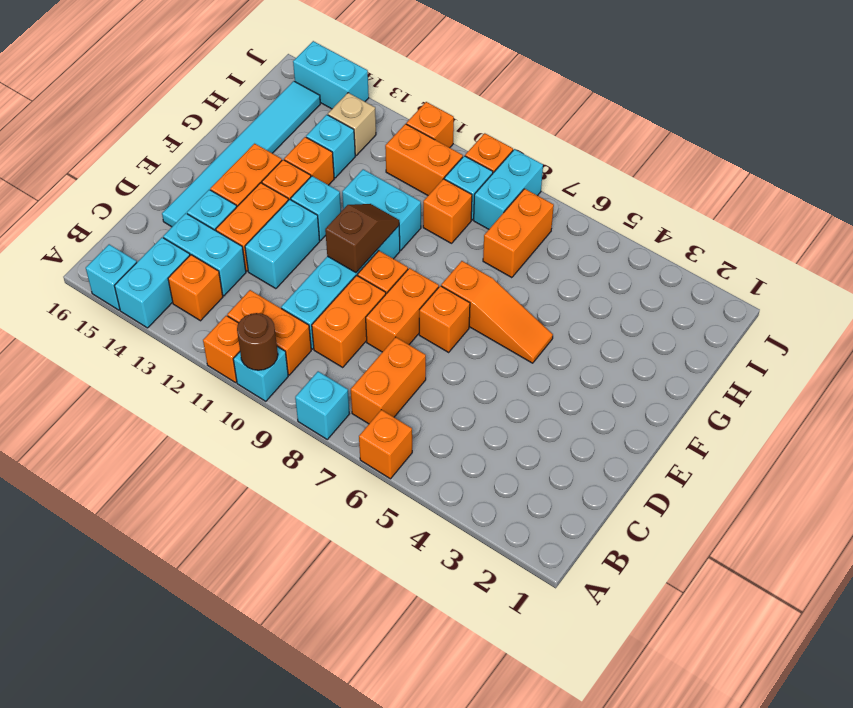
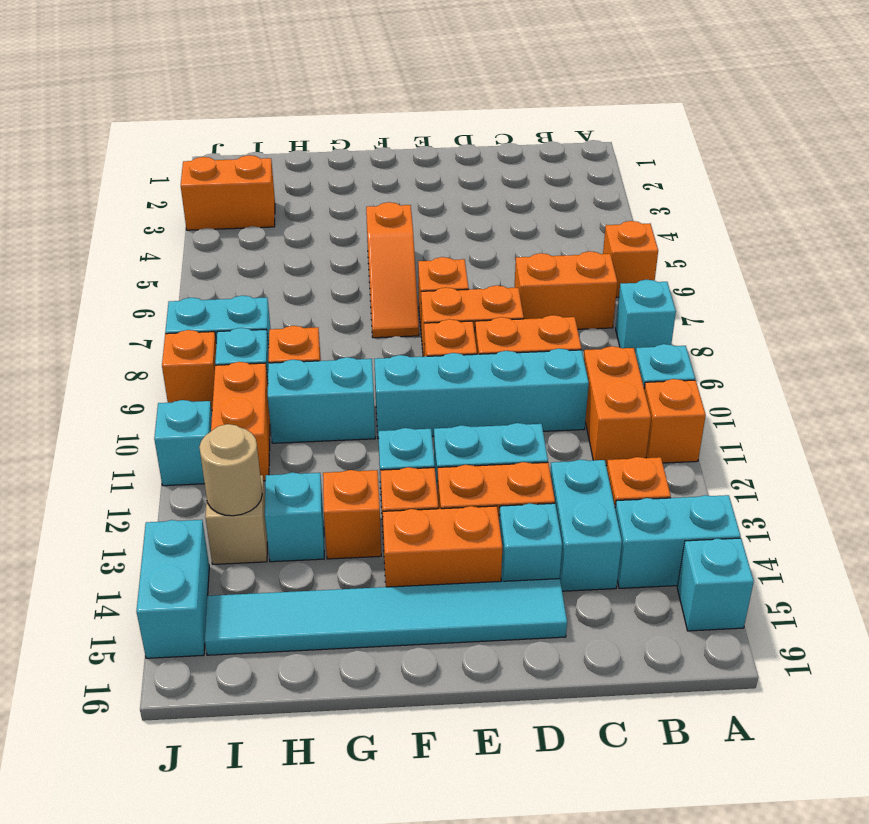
brown 1x1 round brick [237,313,278,370] -> none
brown 1x2 slope [325,204,399,273] -> none
orange 1x3 slope [441,261,553,363] -> orange 1x3 slope turned to [366,202,419,338]
cyan 1x2 brick [342,169,421,250] -> cyan 1x2 brick turned to [268,357,375,443]
orange 1x2 brick [483,189,554,278] -> orange 1x2 brick moved to [181,155,275,230]
none -> tan 1x1 round brick [199,424,262,516]
orange 1x1 brick [406,102,454,148] -> cyan 1x1 brick [154,400,212,486]

